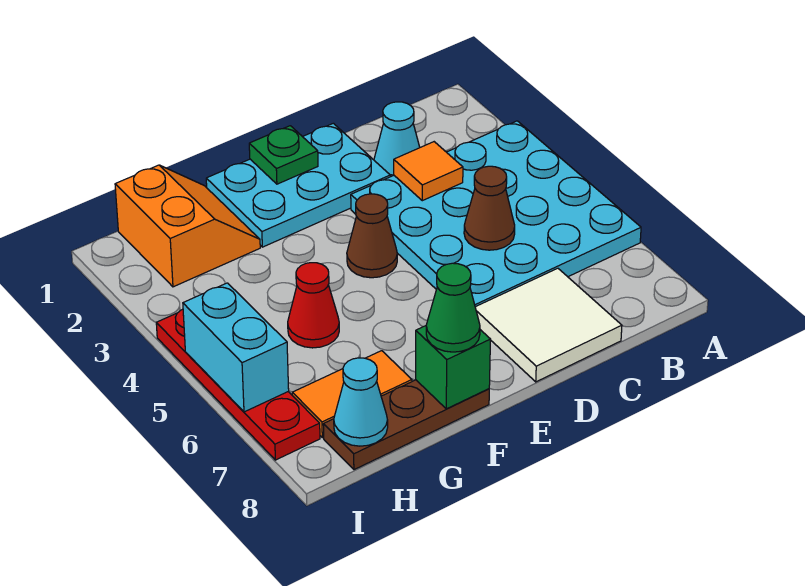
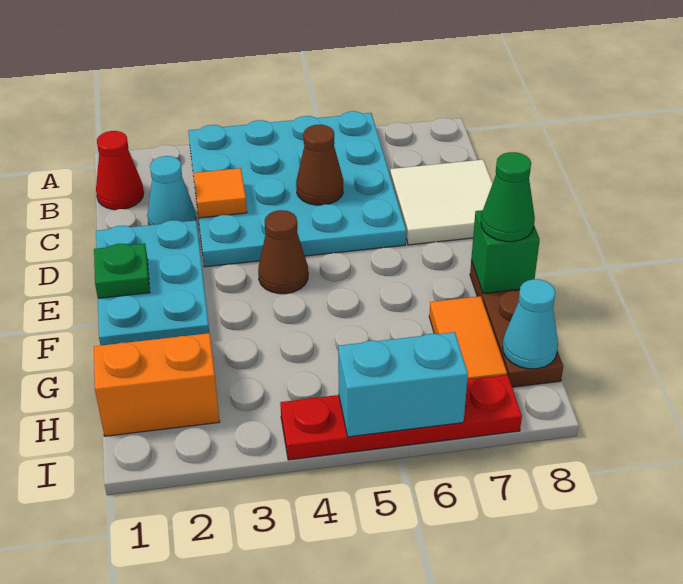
red 1x1 cone [288,263,339,348] -> red 1x1 cone moved to [96,131,144,210]

